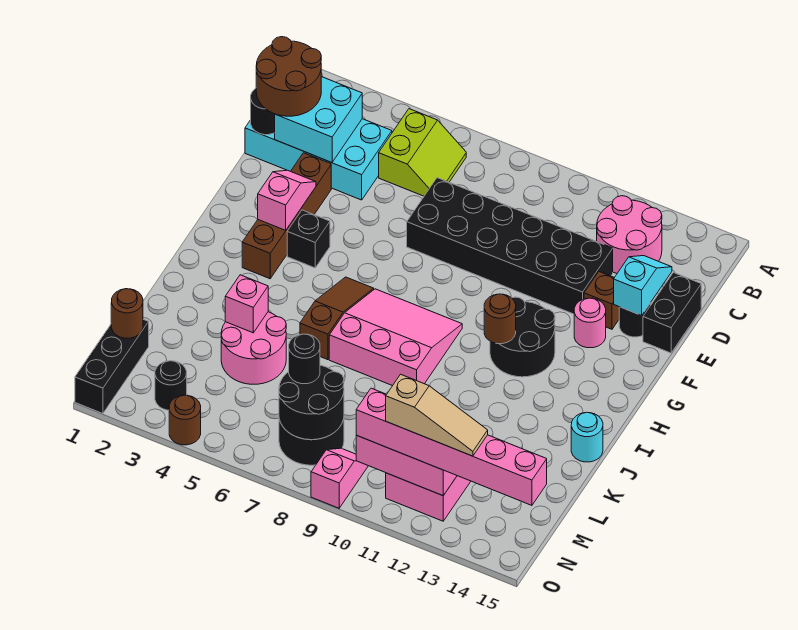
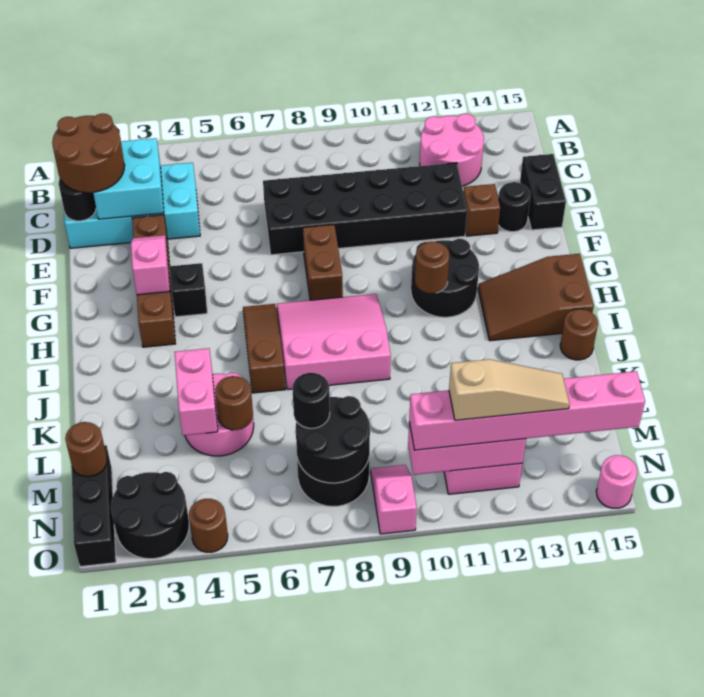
lime 2x2 slope [379,109,466,196] -> none
cyan 1x2 slope [614,256,672,316] -> none
none -> brown 1x2 brick [303,224,343,300]
pink 1x1 round brick [574,298,606,348] -> pink 1x1 round brick moved to [596,455,637,508]
none -> brown 2x3 slope [478,254,594,341]
cyan 1x1 round brick [571,412,603,462] -> brown 1x1 round brick [560,309,598,360]
pink 1x1 brick [225,275,268,333] -> pink 1x2 brick [174,348,218,435]
none -> brown 1x1 round brick [215,376,253,430]
black 1x1 round brick [155,361,187,410] -> black 2x2 round brick [111,472,189,559]

